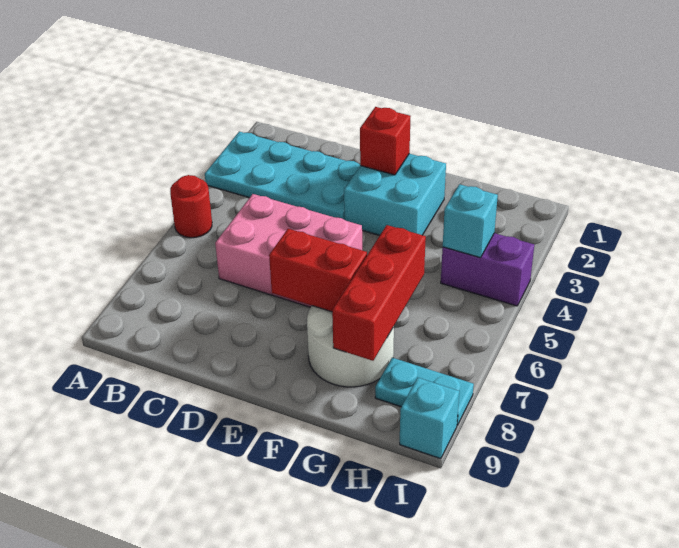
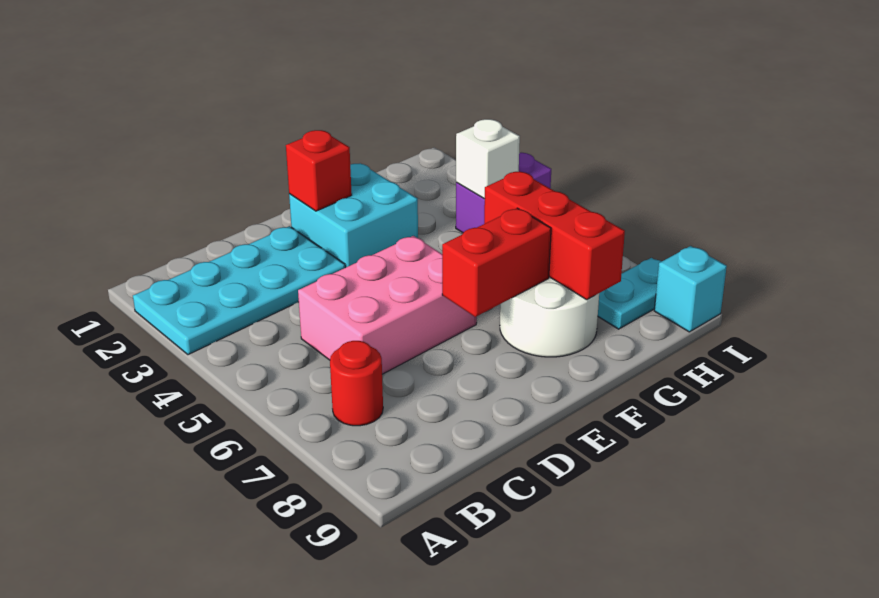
red 1x1 round brick [170,175,212,238] -> red 1x1 round brick moved to [330,341,383,426]
cyan 1x1 brick [443,184,498,258] -> white 1x1 brick [456,119,520,199]

